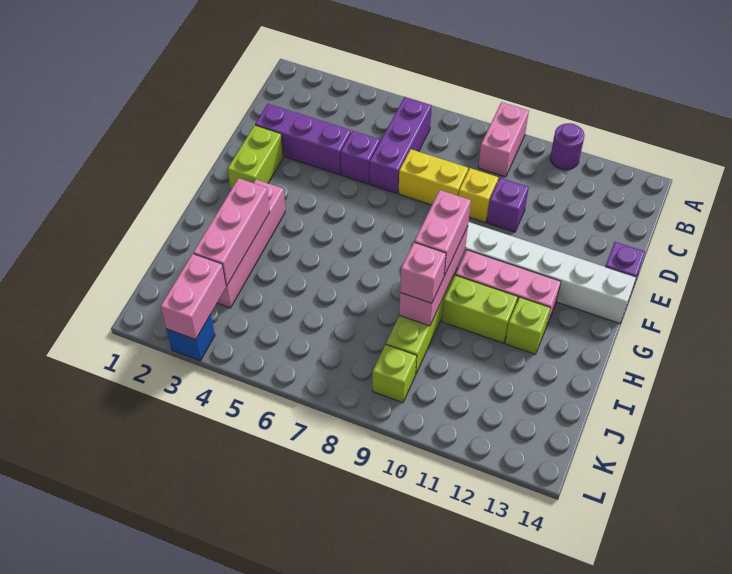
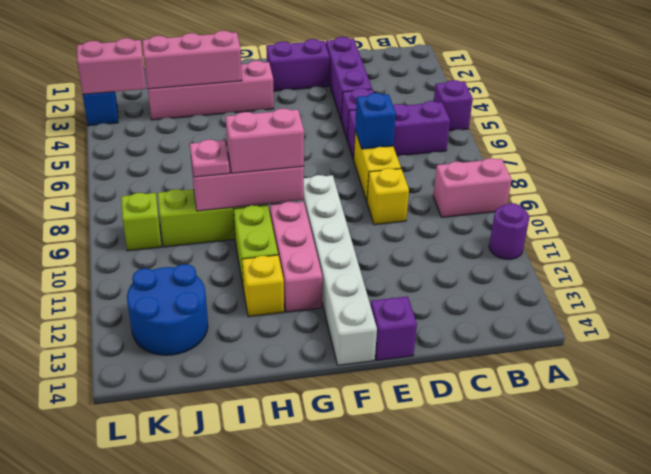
none -> blue 1x1 brick [355,93,396,149]
purple 1x1 brick [487,178,529,232] -> purple 1x1 brick moved to [434,80,473,131]
lime 1x2 brick [228,125,283,189] -> purple 1x2 brick [266,39,330,91]
lime 1x1 brick [505,297,550,354] -> yellow 1x1 brick [242,255,284,317]
pink 1x1 brick [400,242,446,303] -> pink 1x1 plate [190,140,230,177]
none -> blue 2x2 round brick [127,264,208,355]

